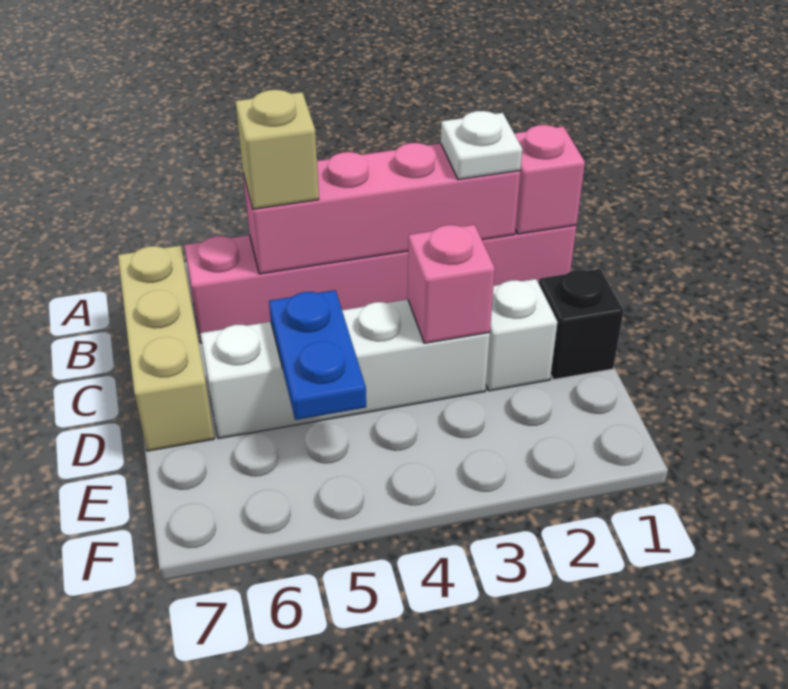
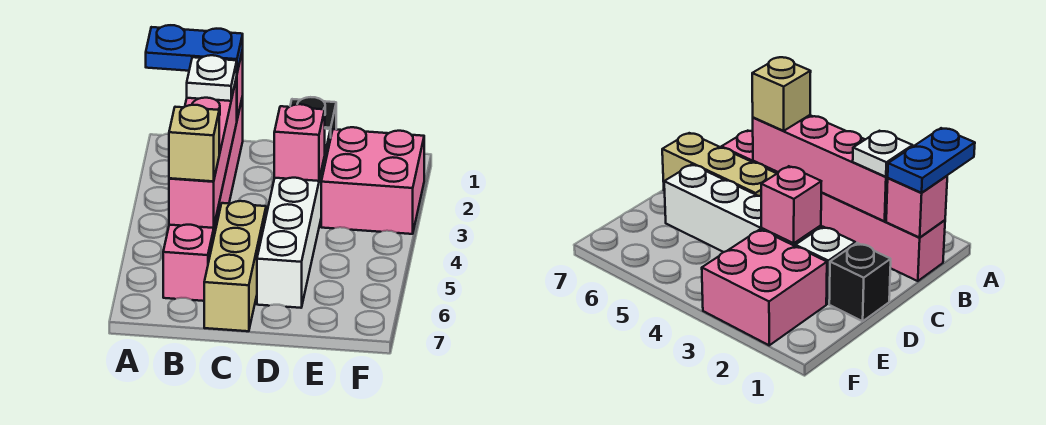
tan 1x3 brick [118,245,214,451] -> tan 1x3 brick turned to [204,201,266,331]
blue 1x2 plate [269,290,366,420] -> blue 1x2 plate moved to [146,25,243,72]
none -> pink 2x2 brick [321,127,424,234]

